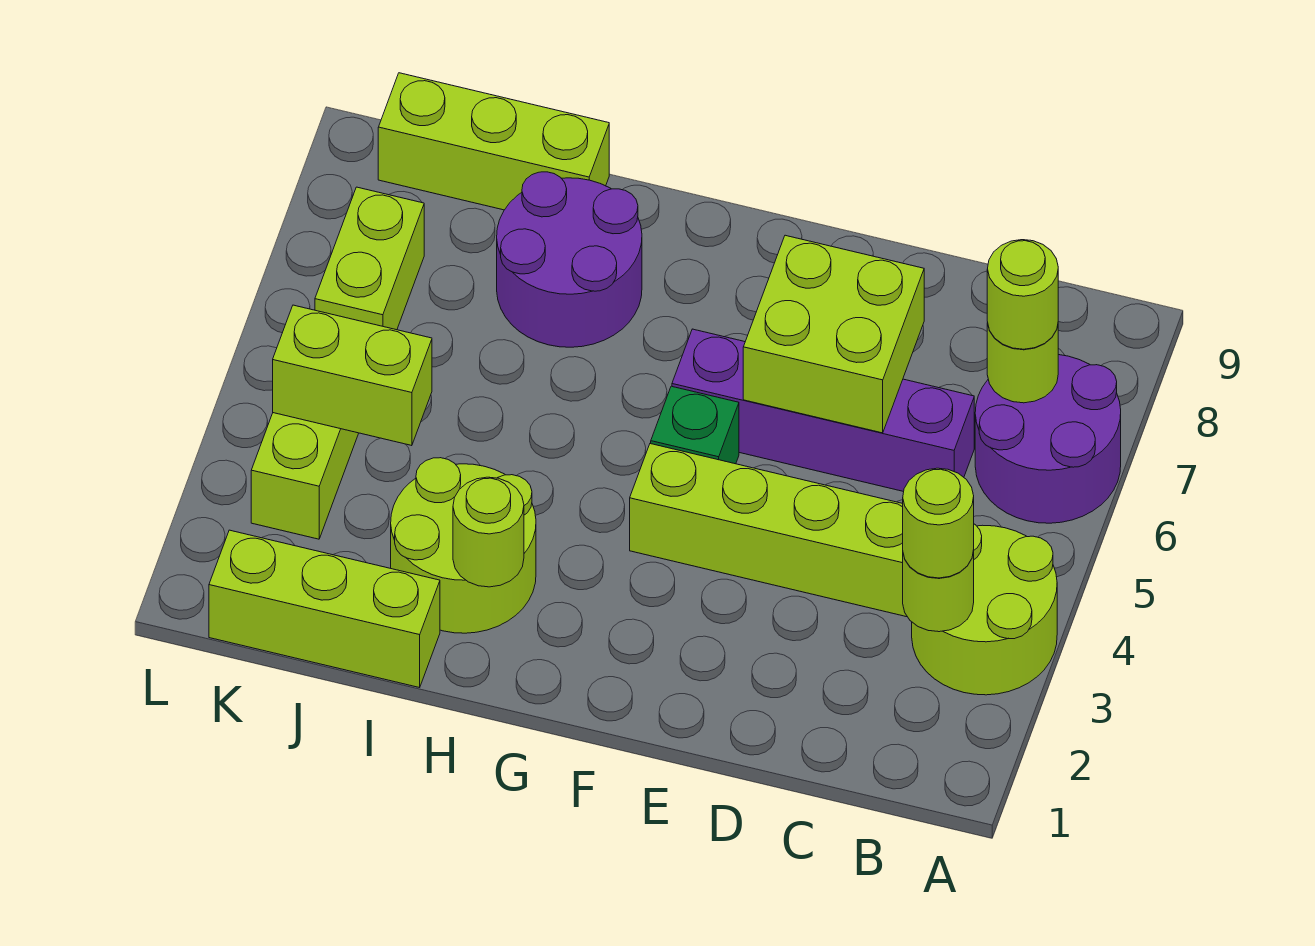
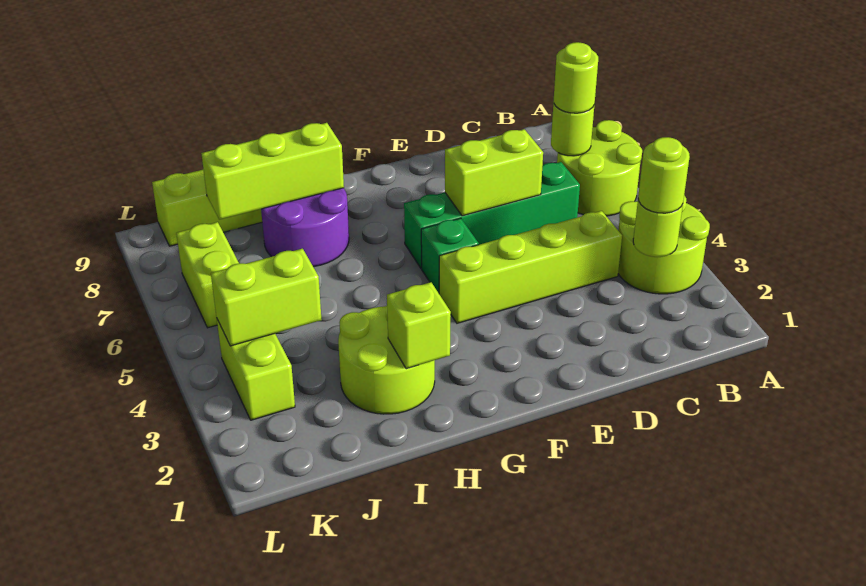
purple 2x2 round brick [975,355,1121,523] -> lime 2x2 round brick [557,120,642,216]
purple 1x4 brick [672,329,974,492] -> green 1x4 brick [404,162,580,268]
lime 2x2 brick [743,235,924,433] -> lime 1x2 brick [445,129,543,216]
lime 1x1 round brick [453,477,524,587] -> lime 1x1 brick [387,282,451,369]
lime 1x3 brick [209,530,440,688] -> lime 1x3 brick moved to [201,123,344,220]

